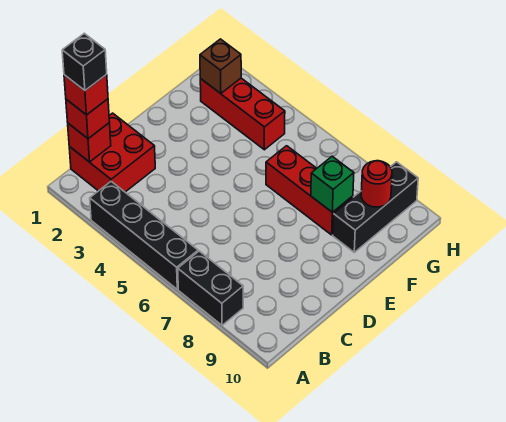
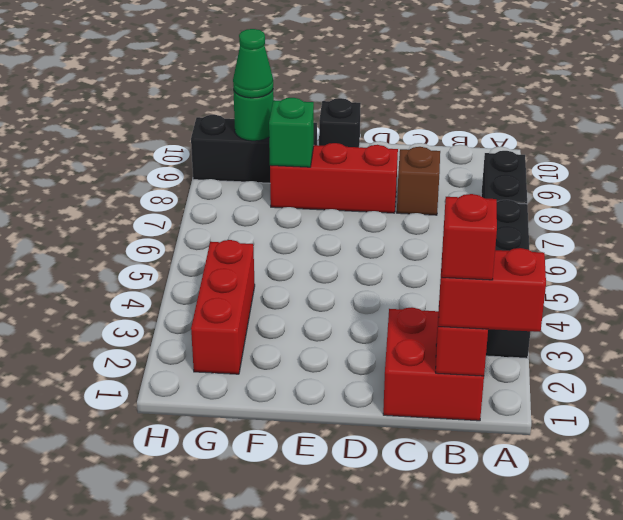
red 1x1 brick [66,99,109,139] -> red 1x2 brick [439,248,546,332]
black 1x1 brick [62,33,107,90] -> black 1x1 brick moved to [319,98,361,147]
red 1x3 brick [266,146,353,235] -> red 1x3 brick turned to [270,143,398,213]
brown 1x1 brick [200,39,241,94] -> brown 1x1 brick moved to [397,147,440,215]
red 1x1 round brick [361,161,392,207] -> green 1x1 round brick [233,90,274,141]
none -> green 1x1 cone [233,29,273,98]

